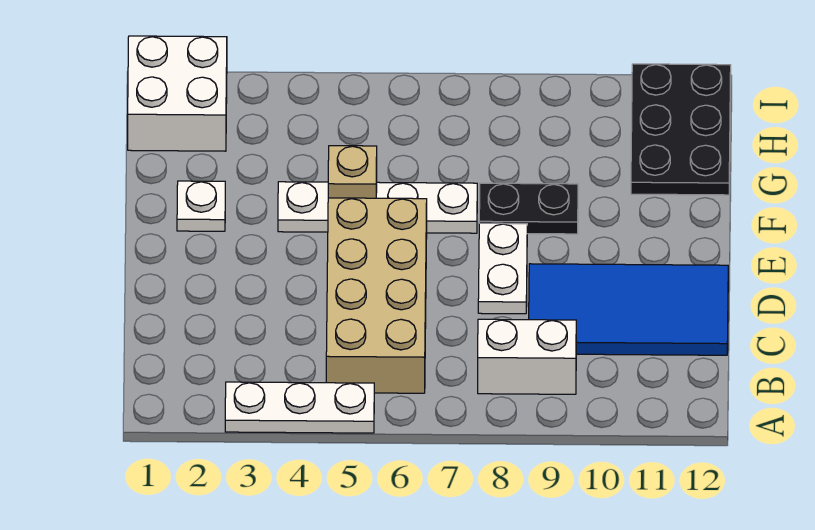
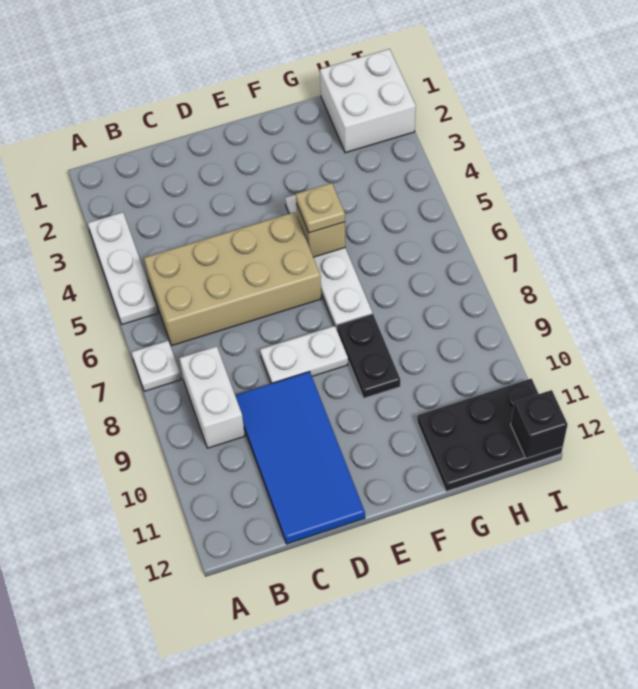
white 1x1 plate [177,181,225,231] -> white 1x1 plate moved to [132,341,181,391]
none -> tan 1x1 plate [295,183,345,233]
none -> black 1x1 brick [511,390,568,459]

